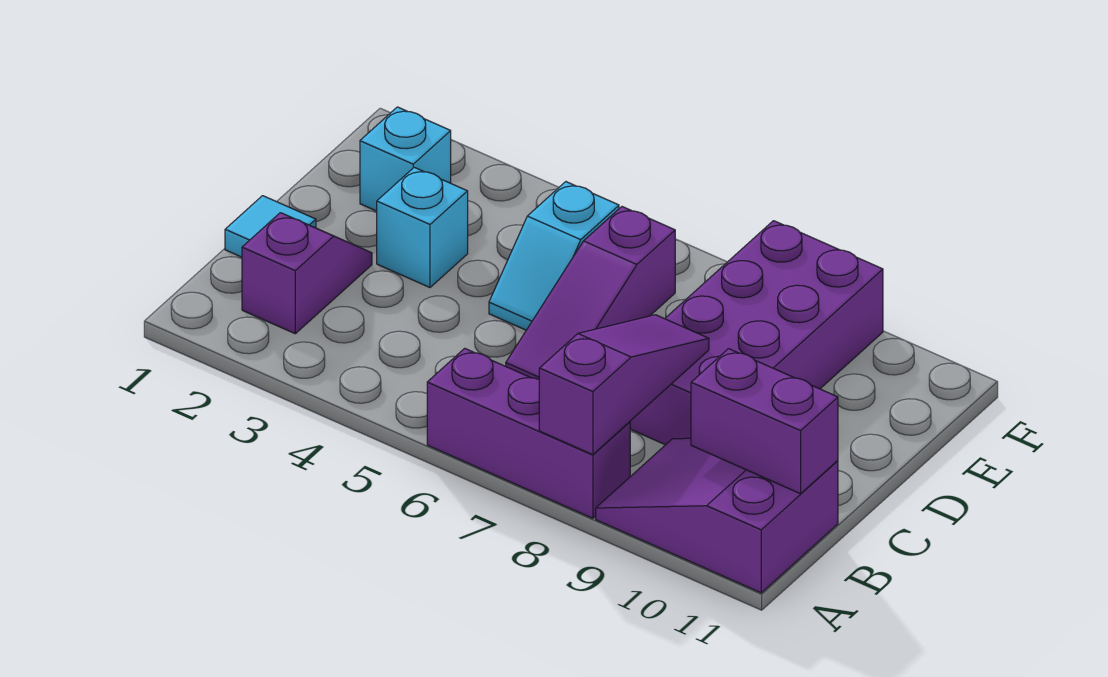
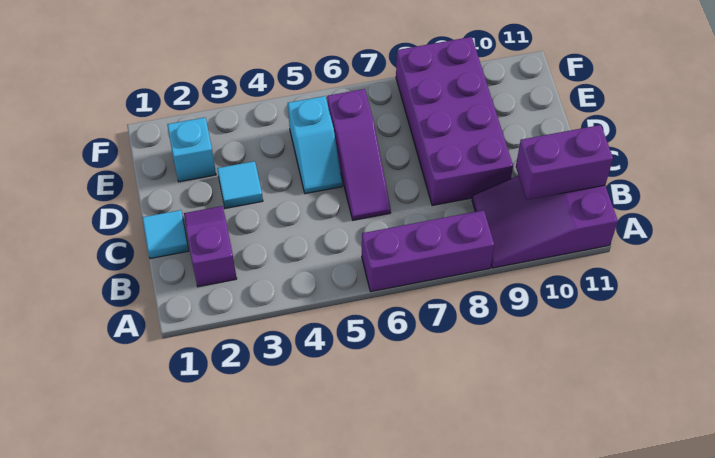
purple 1x3 slope [539,315,709,455] -> none
cyan 1x1 brick [377,167,468,287] -> cyan 1x1 tile [217,161,263,208]

